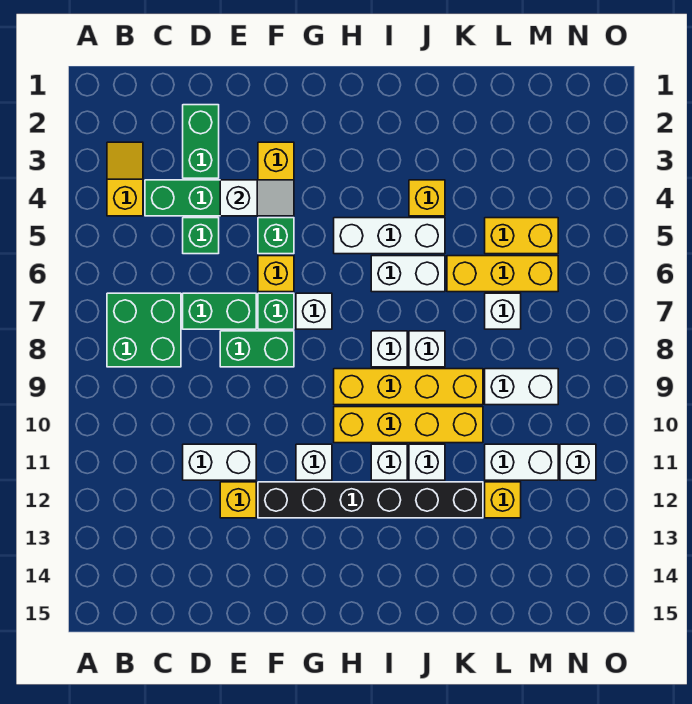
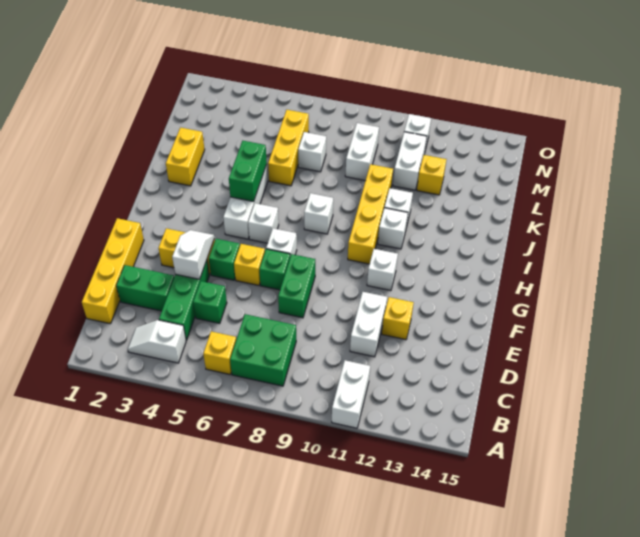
yellow 1x2 slope [107,142,143,216] -> white 1x2 slope [128,320,186,363]
green 1x2 brick [183,293,256,329] -> green 1x2 brick moved to [229,141,267,202]
black 1x6 brick [258,482,483,518] -> none
yellow 1x4 brick [334,369,483,405] -> yellow 1x4 brick moved to [82,218,144,324]
white 1x2 brick [371,256,445,292] -> white 1x2 brick moved to [332,360,370,428]
yellow 1x1 brick [409,180,445,216] -> yellow 1x1 brick moved to [203,331,236,374]
white 1x1 brick [409,331,445,367] -> white 1x1 brick moved to [248,203,279,243]
yellow 1x2 brick [485,218,558,254] -> yellow 1x2 brick moved to [166,127,205,186]

